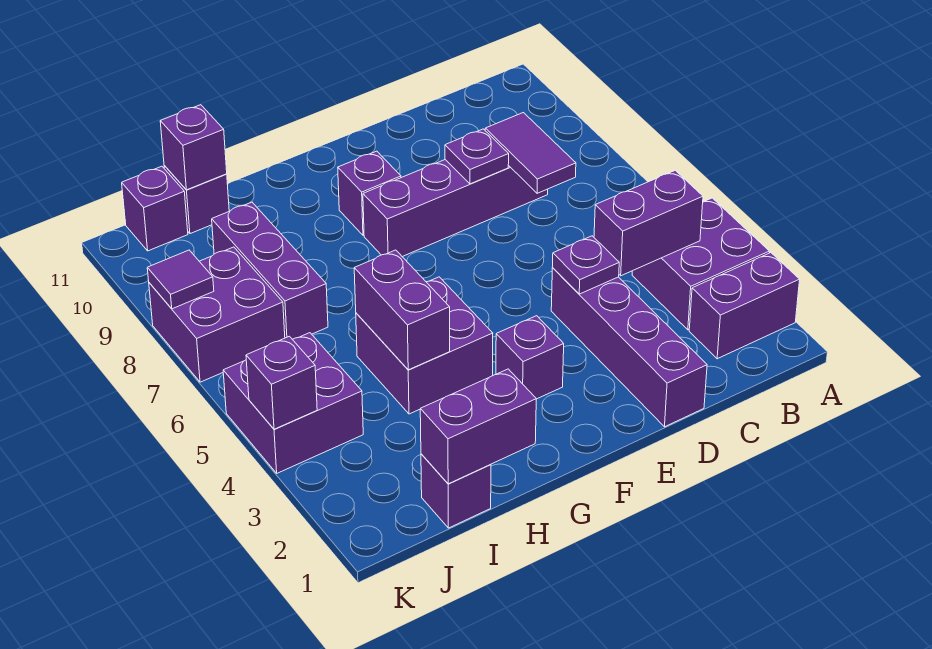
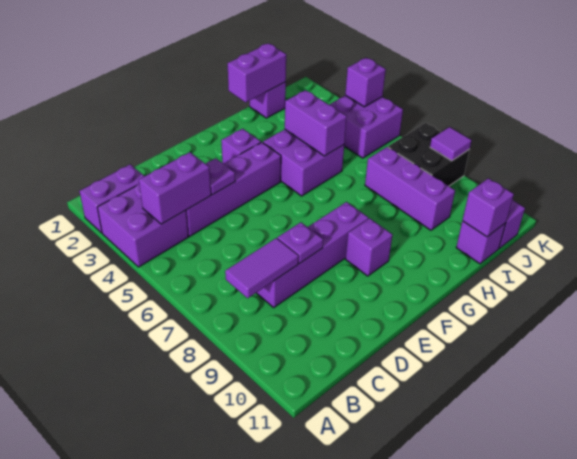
purple 1x2 tile [485,113,576,193] -> purple 1x2 tile turned to [225,238,298,298]
purple 1x4 brick [551,268,707,427] -> purple 1x4 brick turned to [186,142,281,236]
purple 2x2 brick [149,247,285,382] -> black 2x2 brick [388,123,470,186]

